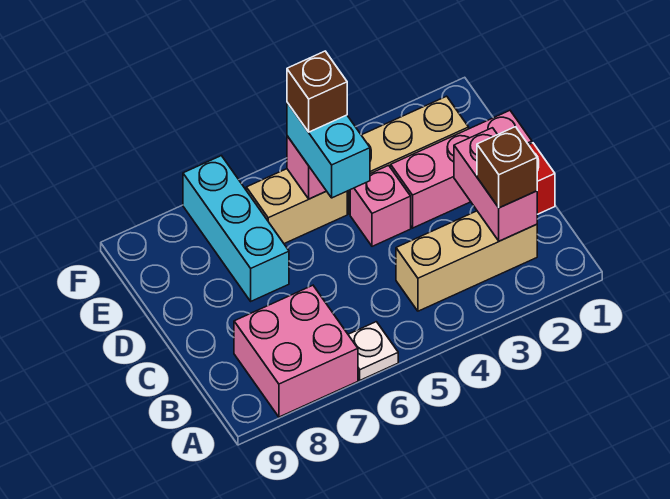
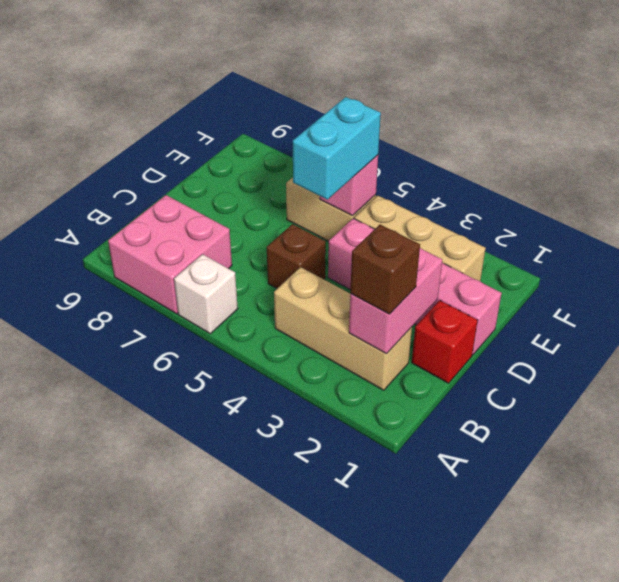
white 1x1 plate [348,322,398,380] -> white 1x1 brick [174,254,238,334]
cyan 1x3 brick [183,156,289,301] -> none
brown 1x1 brick [287,51,347,132] -> brown 1x1 brick moved to [267,224,326,288]

